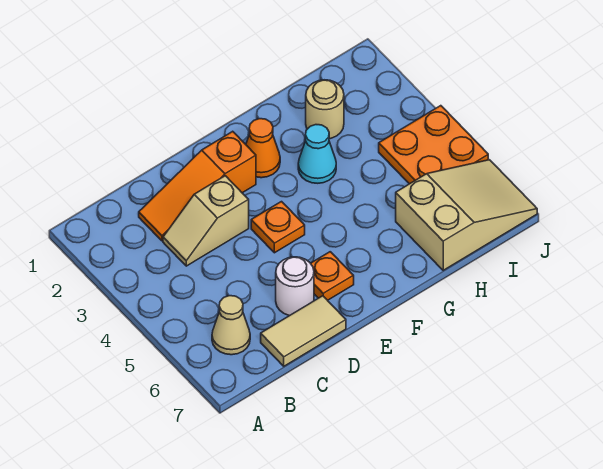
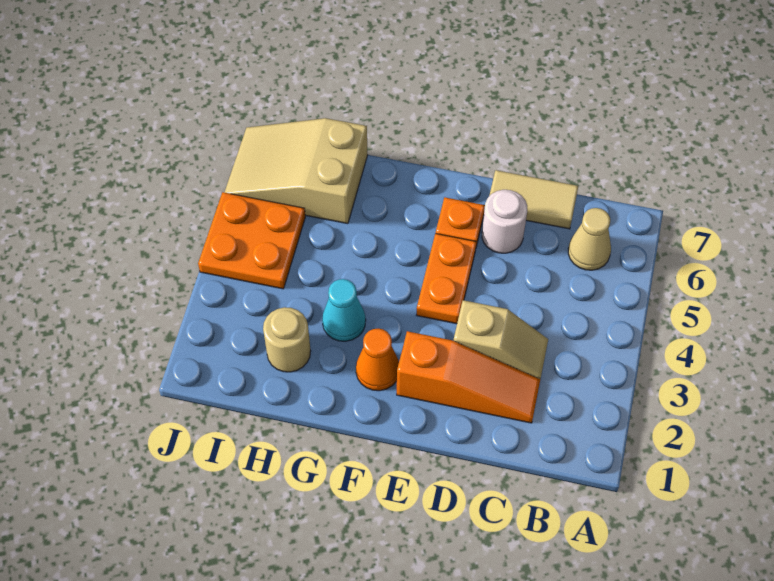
orange 1x1 plate [251,202,305,253] -> orange 1x2 plate [417,234,477,324]

